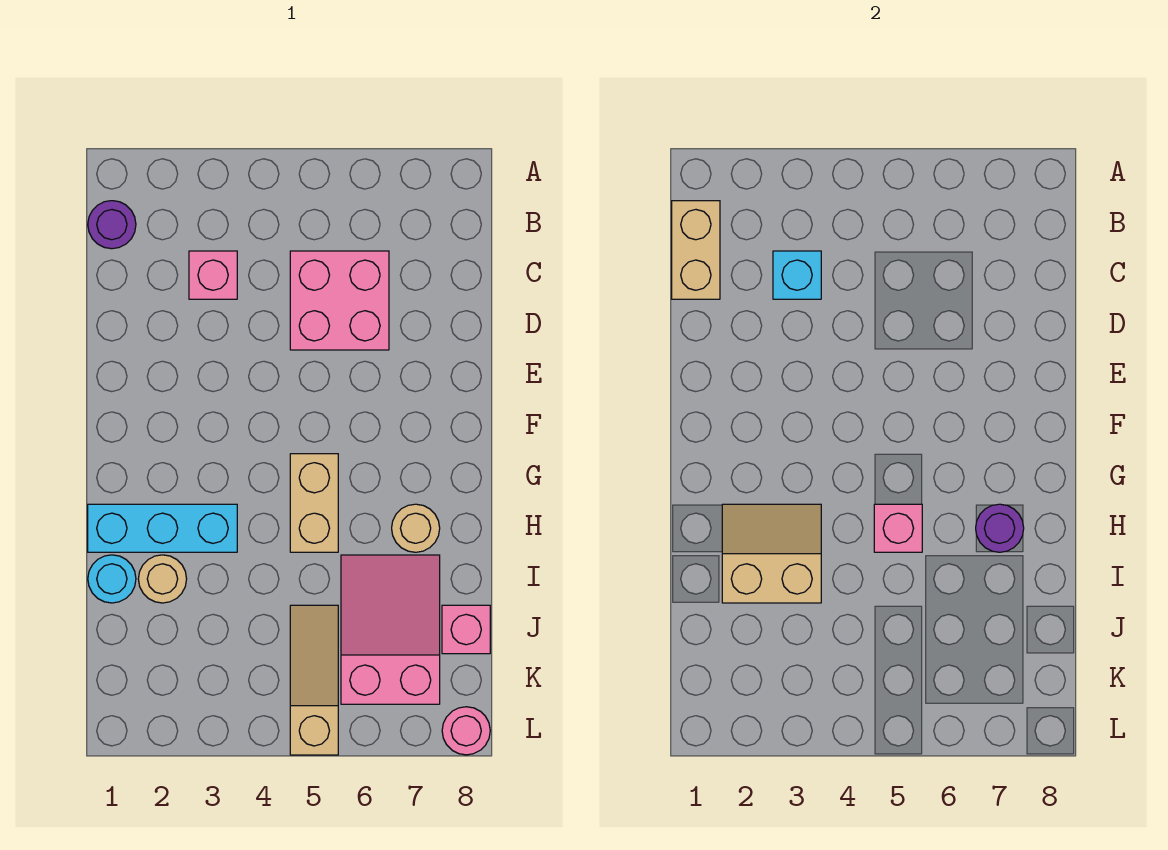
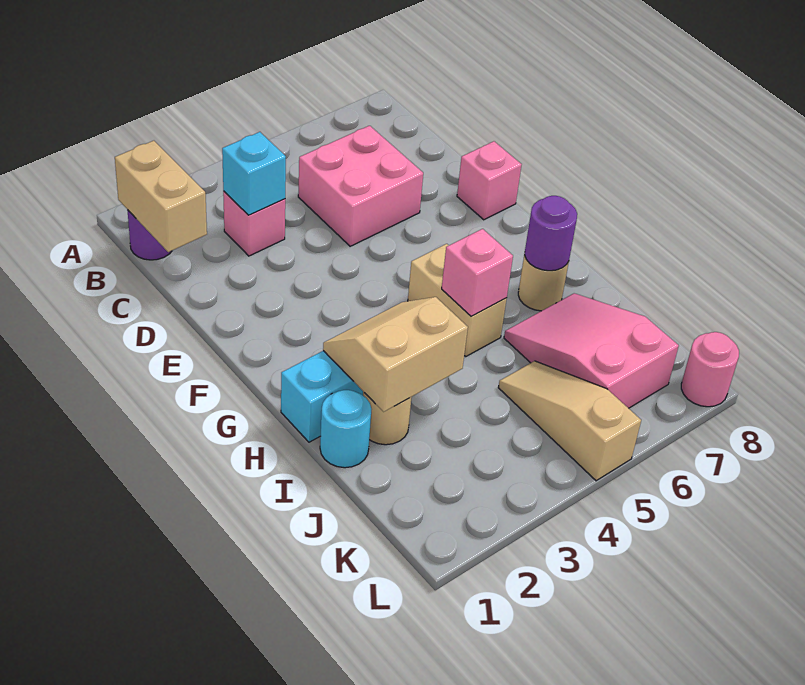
pink 1x1 brick [442,605,490,654] -> pink 1x1 brick moved to [457,141,522,220]

